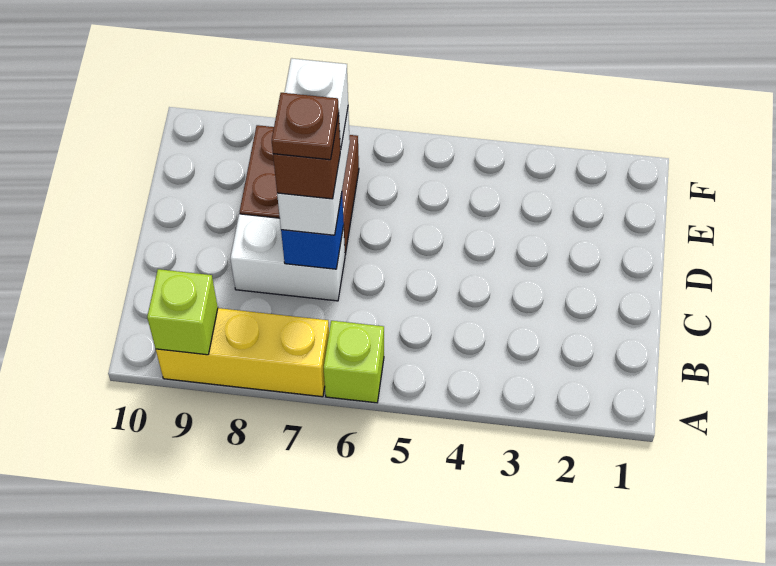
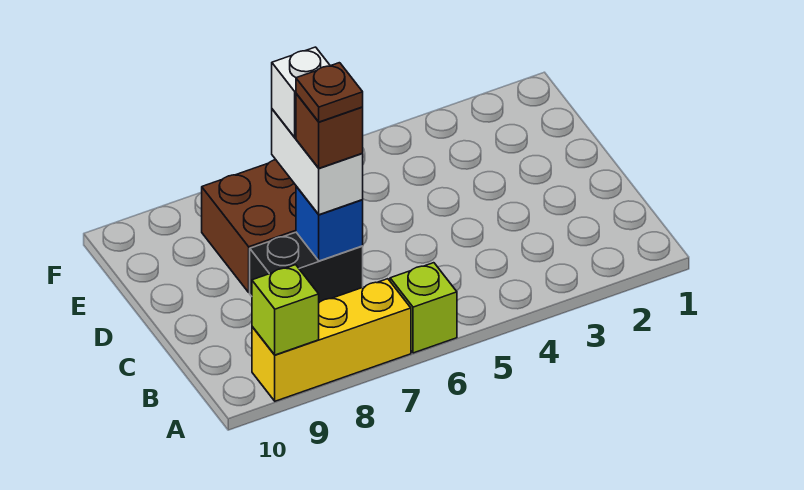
white 1x2 brick [230,214,345,301] -> black 1x2 brick [250,232,363,302]

